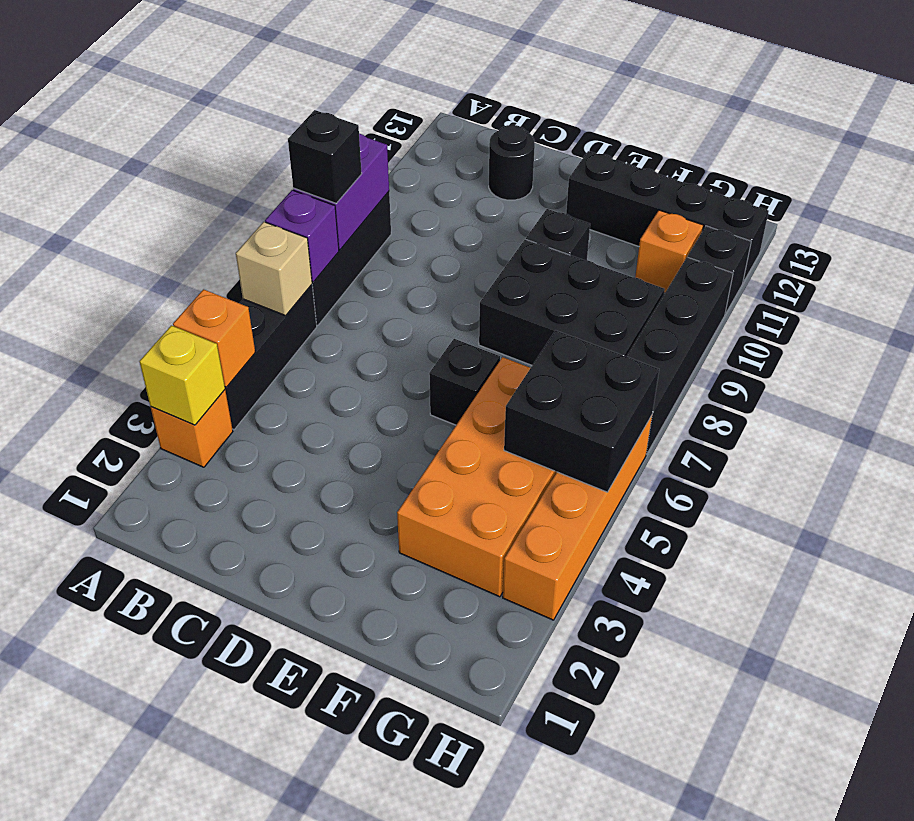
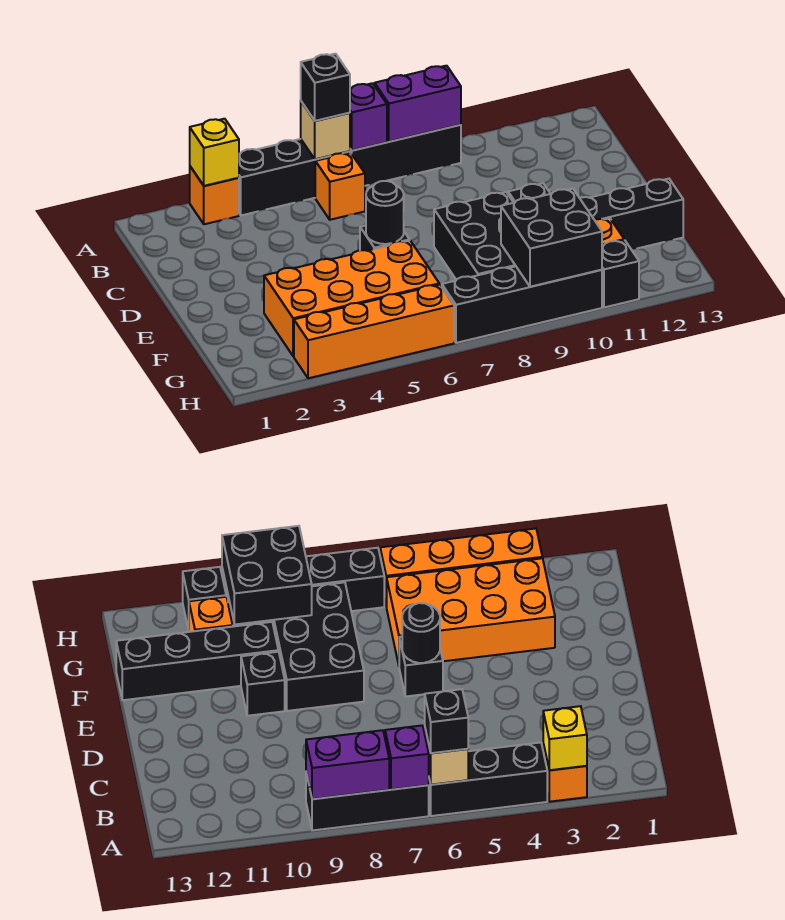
orange 1x1 brick [173,289,255,387] -> orange 1x1 brick moved to [315,153,365,220]
black 1x1 brick [288,110,362,203] -> black 1x1 brick moved to [301,54,350,121]
black 1x1 round brick [489,125,535,200] -> black 1x1 round brick moved to [366,181,404,244]
black 1x4 brick [566,151,769,282] -> black 1x4 brick turned to [580,179,683,249]
black 2x2 brick [504,330,659,492] -> black 2x2 brick moved to [501,189,602,287]

